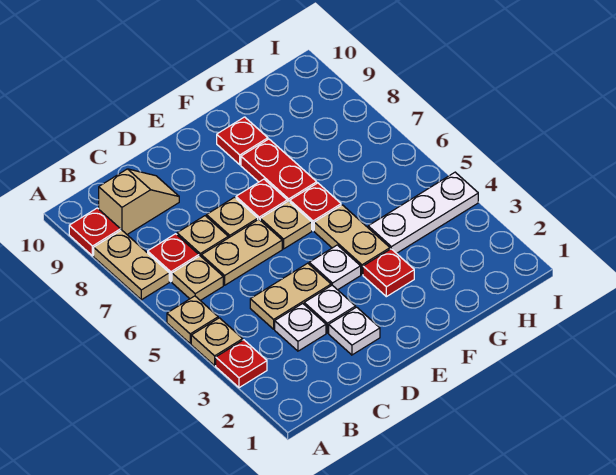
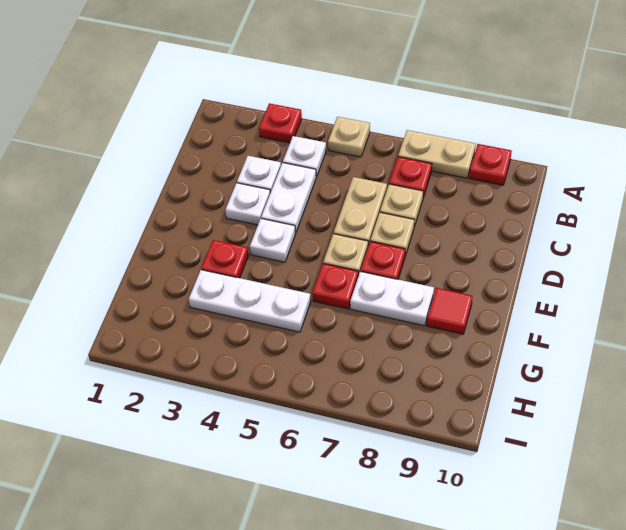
tan 1x1 plate [191,318,243,366] -> none
tan 1x1 plate [172,256,223,301] -> none
tan 1x2 slope [99,169,179,234] -> none
tan 1x2 plate [250,263,331,329] -> white 1x2 plate [261,163,316,233]
white 1x1 plate [329,307,380,355] -> white 1x1 plate moved to [283,136,326,177]
tan 1x2 plate [314,205,390,275] -> none
red 1x2 plate [241,139,317,202] -> white 1x2 plate [350,271,434,326]
red 1x1 plate [217,117,268,165] -> red 1x1 tile [427,288,473,334]
white 1x3 plate [368,172,478,253] -> white 1x3 plate turned to [189,270,311,332]

